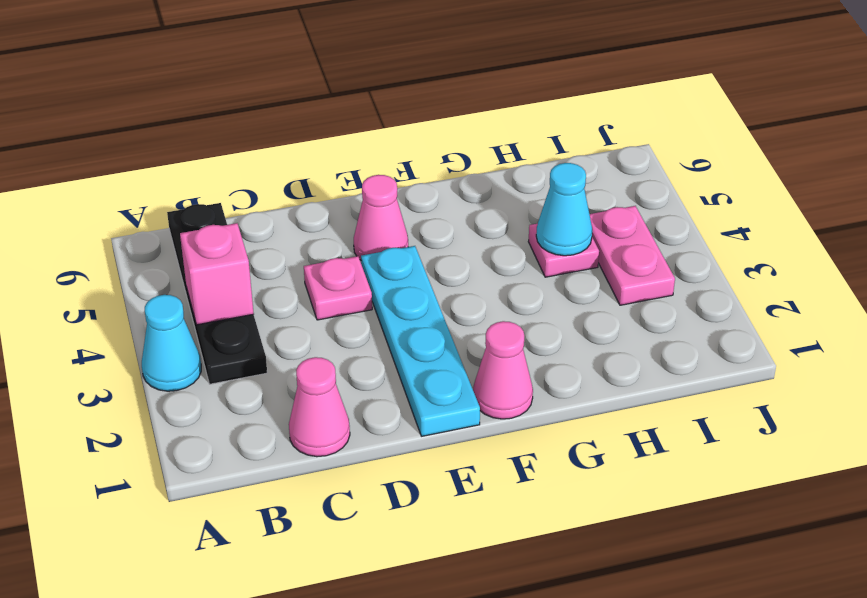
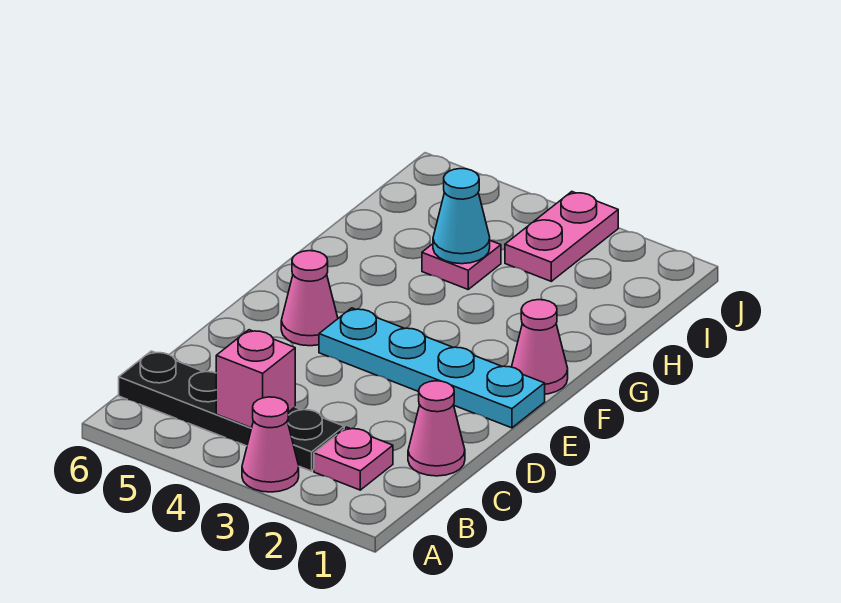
cyan 1x1 cone [142,295,201,391] -> pink 1x1 cone [242,397,299,492]
pink 1x1 plate [304,256,372,320] -> pink 1x1 plate moved to [314,427,393,490]
pink 1x2 plate [590,206,675,305] -> pink 1x2 plate turned to [505,192,618,281]

